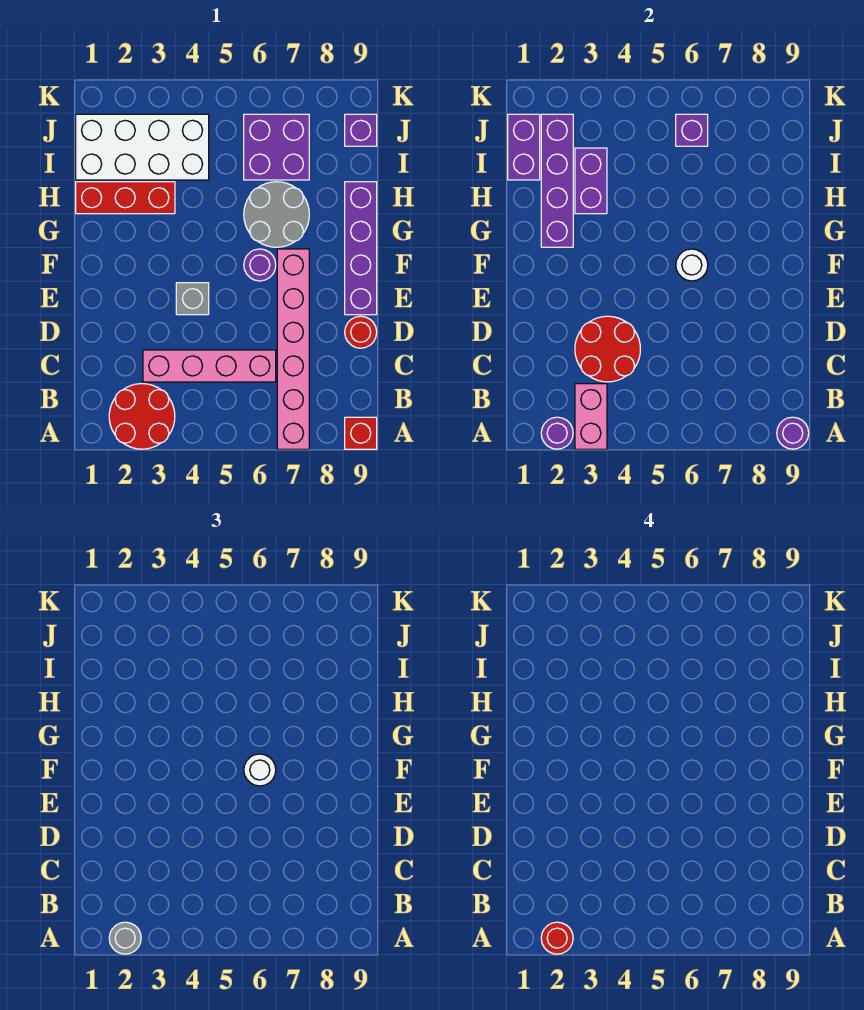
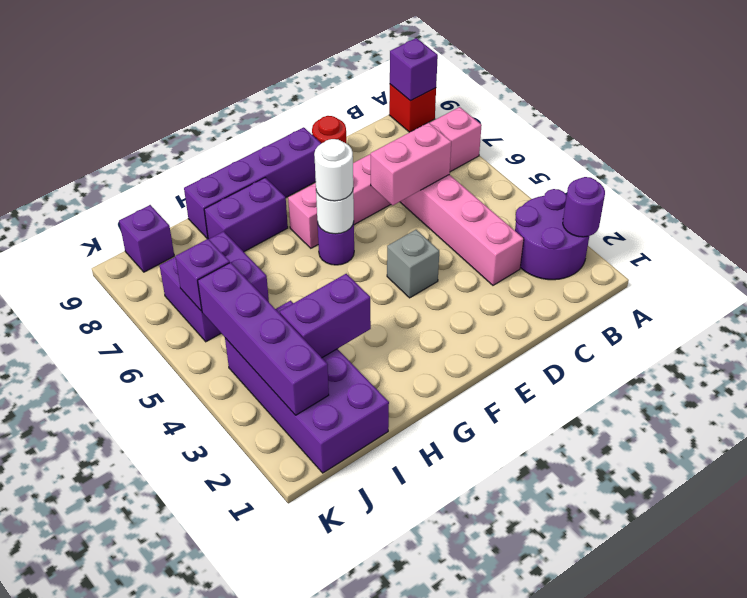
red 2x2 round brick [109,384,175,449] -> purple 2x2 round brick [515,189,589,280]
grey 1x1 round brick [109,922,141,954] -> none
red 1x1 round brick [541,922,573,954] -> none
pink 1x2 brick [575,384,607,449] -> pink 1x2 brick moved to [371,122,451,205]
purple 1x1 round brick [777,417,809,449] -> purple 1x1 brick [390,38,438,101]
red 2x2 round brick [575,316,640,382] -> none
purple 1x4 brick [541,114,573,247] -> purple 1x4 brick turned to [198,262,329,415]
grey 2x2 round brick [244,182,309,247] -> none
red 1x3 brick [76,182,175,214] -> none
white 2x4 brick [76,114,209,180] -> purple 2x4 brick [225,301,389,473]
purple 1x2 brick [508,114,540,180] -> purple 1x2 brick moved to [204,178,288,252]

